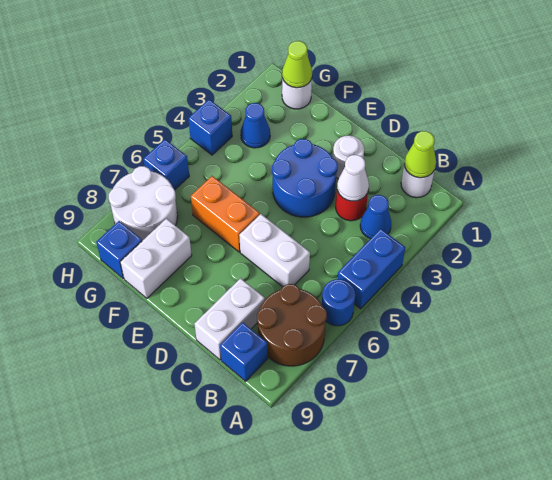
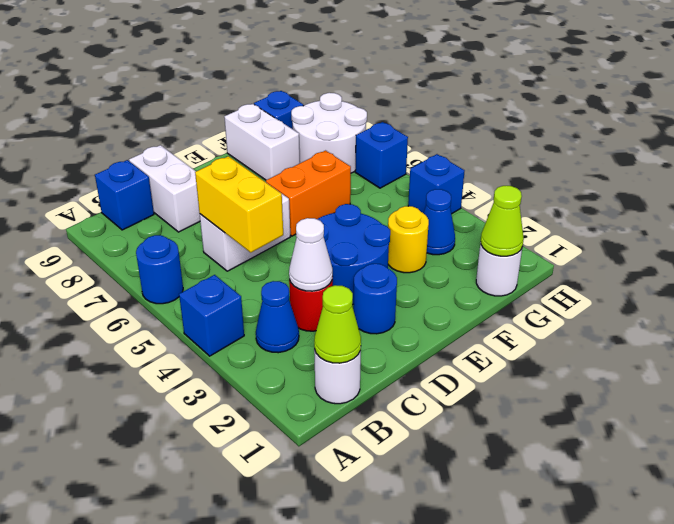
blue 1x2 brick [338,229,405,309] -> blue 1x1 brick [179,275,244,356]
brown 2x2 round brick [257,284,327,366] -> none
none -> yellow 1x2 brick [195,156,283,252]
white 1x1 round brick [333,136,364,179] -> blue 1x1 round brick [353,264,397,334]
none -> yellow 1x1 round brick [388,206,429,273]

